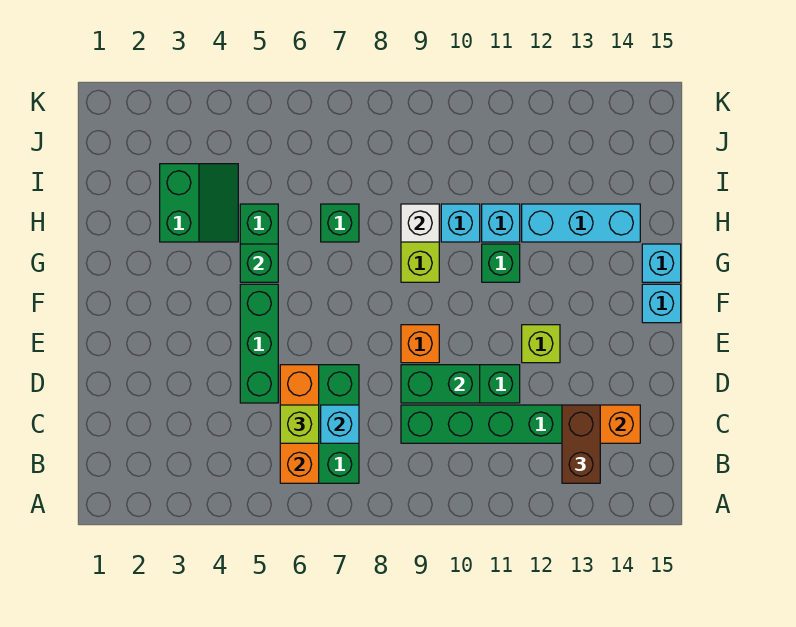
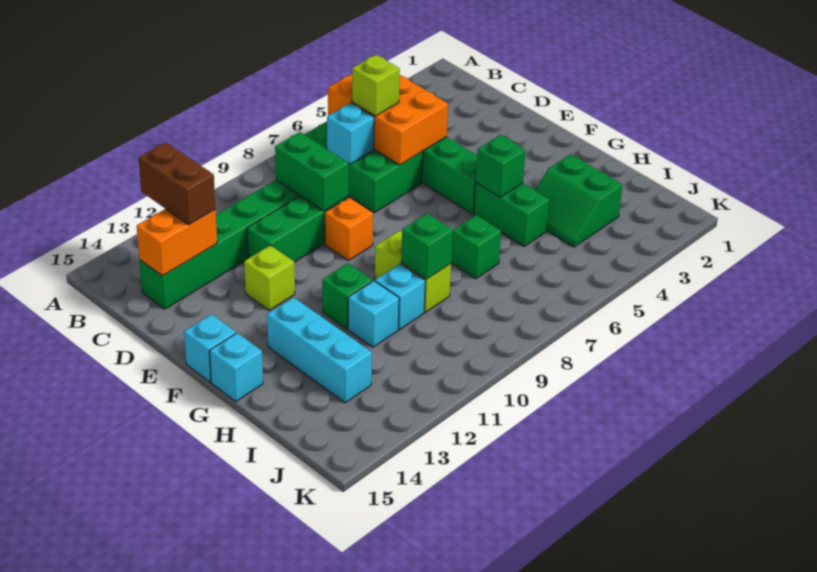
orange 1x3 brick [280,365,319,483] -> orange 2x3 brick [328,74,448,165]
green 1x2 brick [401,365,480,403] -> green 1x2 brick turned to [275,132,348,211]
white 1x1 brick [401,204,439,242] -> green 1x1 brick [401,213,453,279]
cyan 1x3 brick [522,204,640,242] -> cyan 1x3 brick turned to [267,297,372,403]

